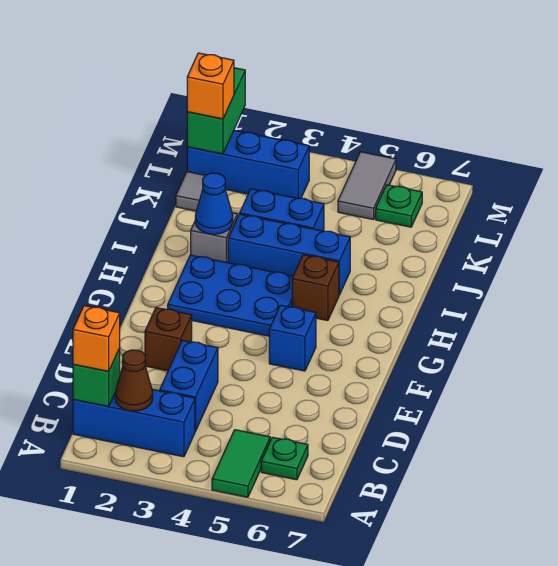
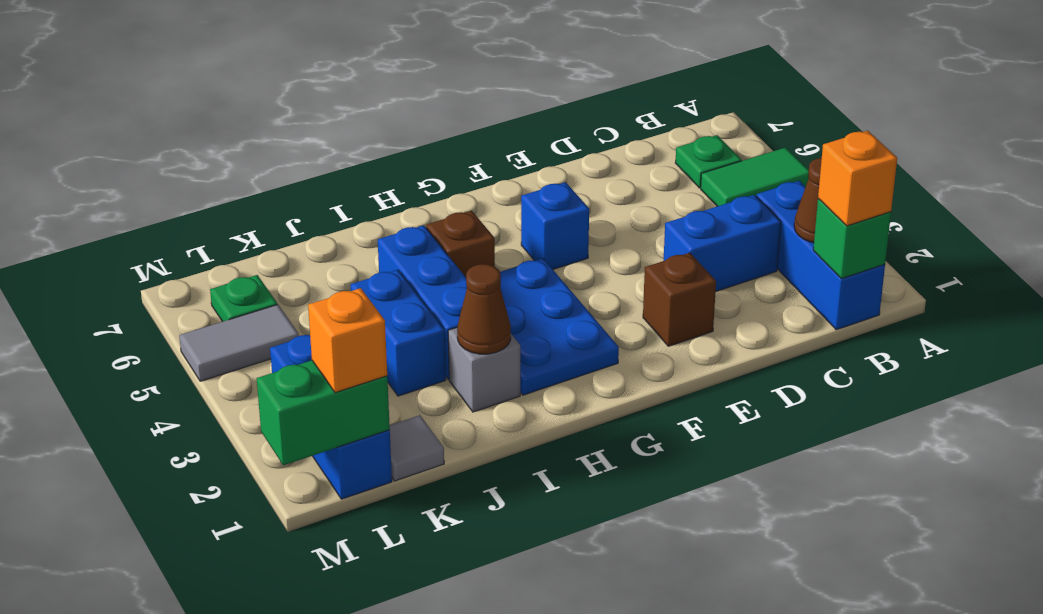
blue 1x1 cone [195,173,233,234] -> brown 1x1 cone [457,264,511,354]

